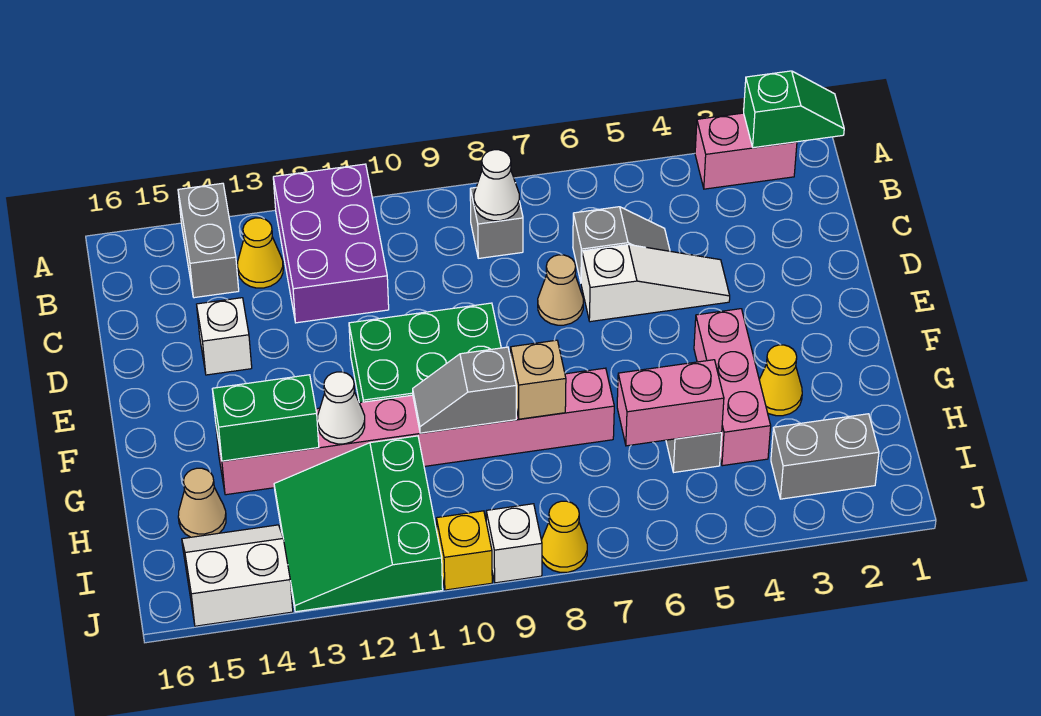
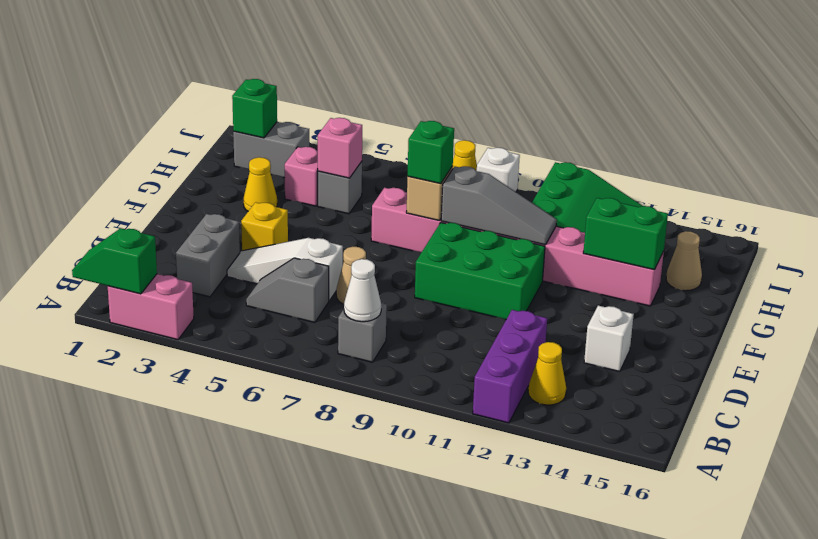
purple 2x3 brick [273,164,389,323] -> purple 1x3 brick [473,310,547,423]
grey 1x2 brick [178,183,239,298] -> grey 1x2 brick moved to [176,214,240,297]
pink 1x3 brick [694,309,771,466] -> pink 1x1 brick [285,147,318,206]
none -> green 1x1 brick [408,121,454,184]
grey 1x2 slope [413,347,516,433] -> grey 1x3 slope [441,166,557,245]
white 1x1 cone [317,372,365,444] -> none
pink 1x2 brick [617,360,724,446] -> pink 1x1 brick [318,118,362,178]
none -> green 1x1 brick [232,79,277,138]
white 2x2 slope [182,525,293,626] -> none
yellow 1x1 brick [436,511,492,590] -> yellow 1x1 brick moved to [241,202,288,251]

